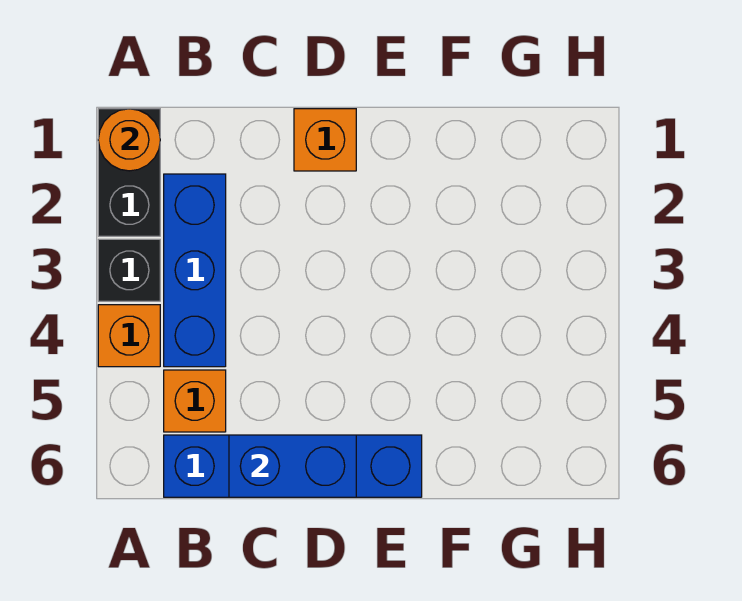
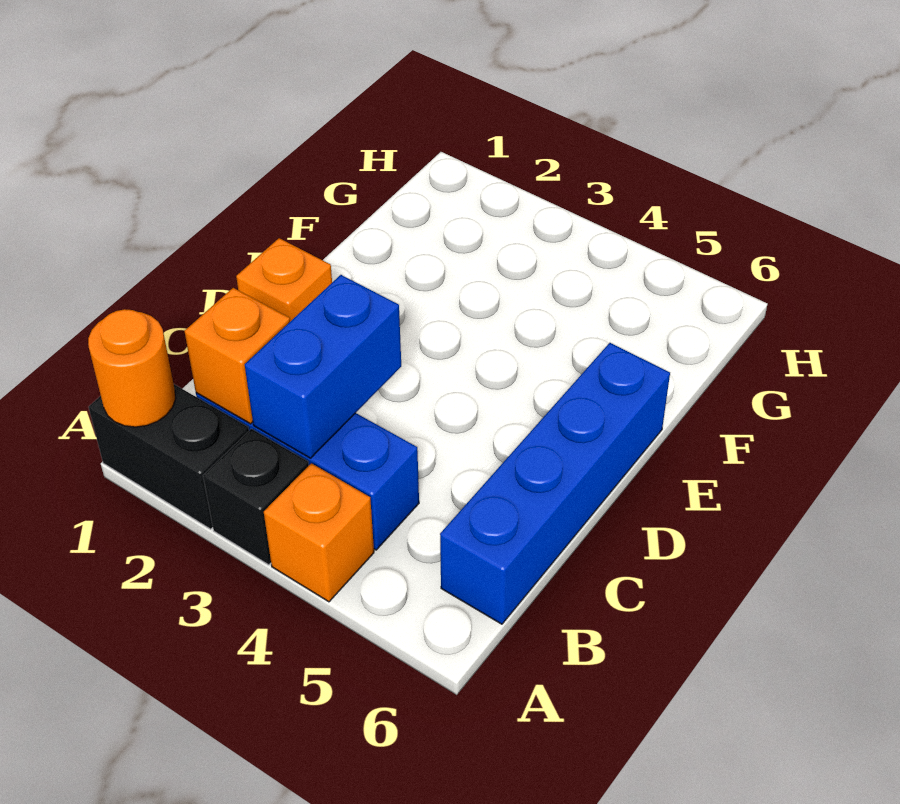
orange 1x1 brick [164,370,226,432] -> orange 1x1 brick moved to [185,288,290,424]
blue 1x2 brick [229,435,356,497] -> blue 1x2 brick moved to [245,275,401,458]

